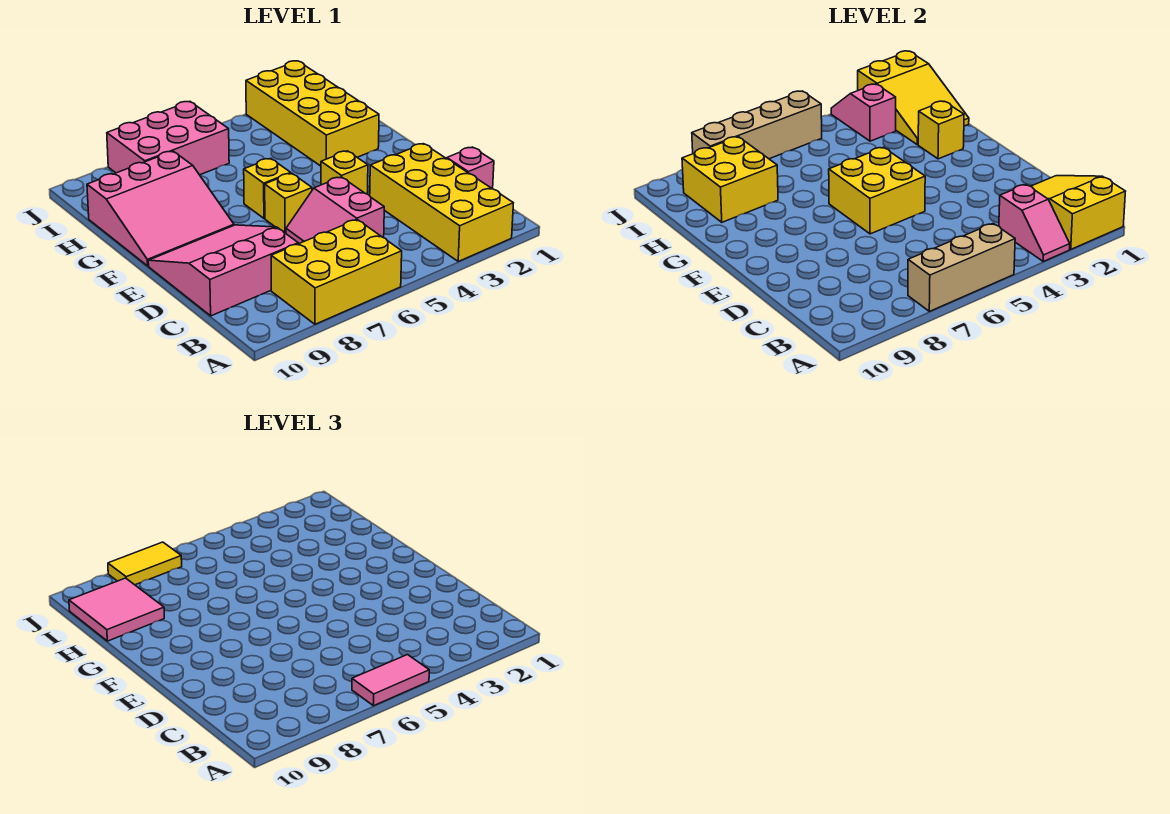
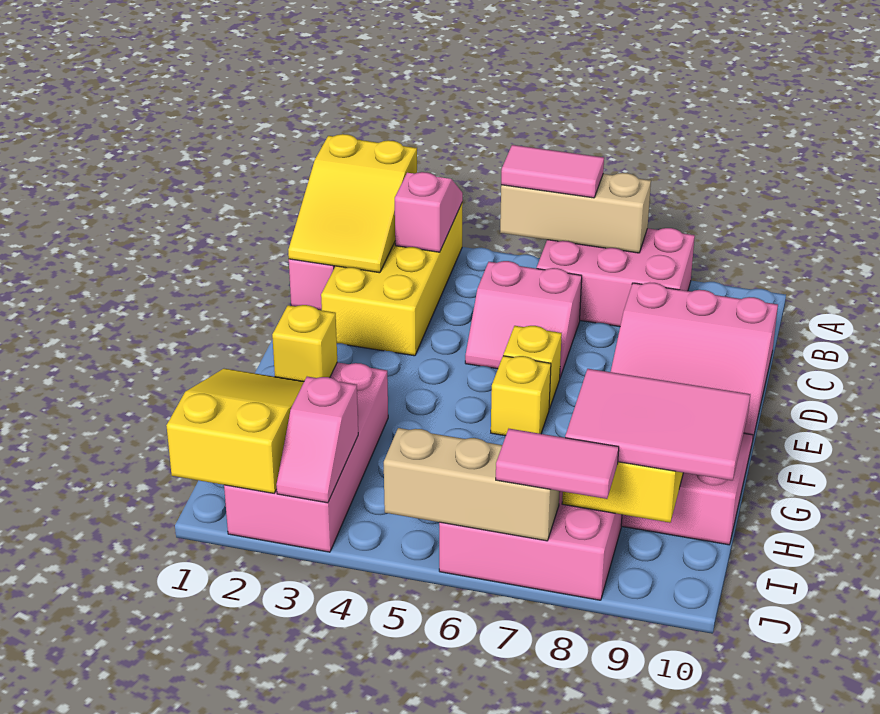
yellow 2x3 brick [271,220,402,324] -> pink 2x3 brick [537,228,695,327]
pink 2x2 slope [286,177,384,244] -> pink 2x2 slope turned to [465,261,582,377]
yellow 1x1 brick [321,151,368,194] -> none
yellow 2x2 brick [829,147,925,234] -> none
yellow 2x4 brick [246,61,379,166] -> pink 2x4 brick [224,362,388,552]
pink 2x2 tile [69,578,164,641] -> pink 2x3 tile [565,369,750,481]
tan 1x4 brick [692,91,822,159] -> tan 1x3 brick [384,428,560,541]
yellow 1x2 tile [108,542,182,585] -> pink 1x2 tile [496,429,619,499]

